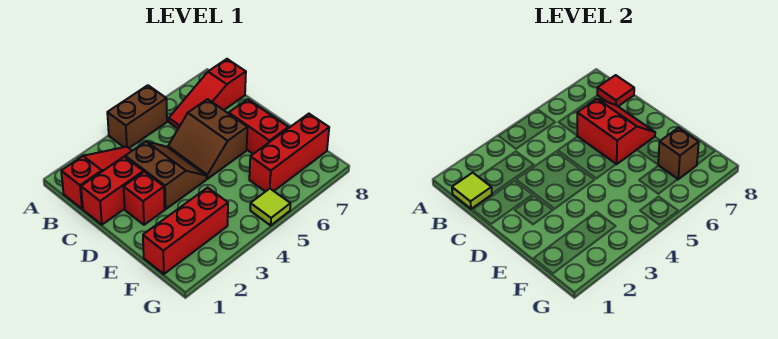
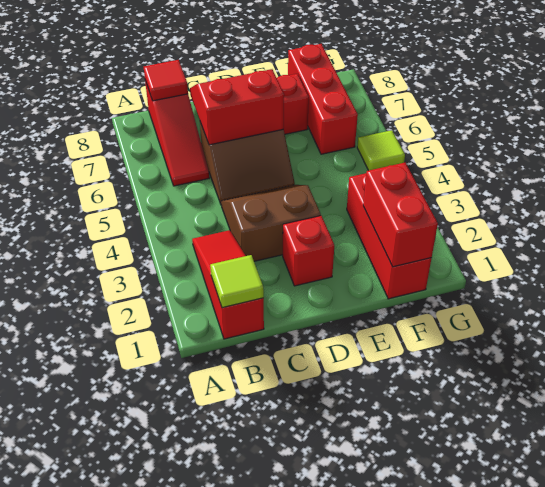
brown 1x2 brick [107,85,167,148] -> none
red 1x2 brick [81,157,143,225] -> red 1x2 brick moved to [363,163,438,267]
brown 1x1 brick [658,128,699,179] -> none

